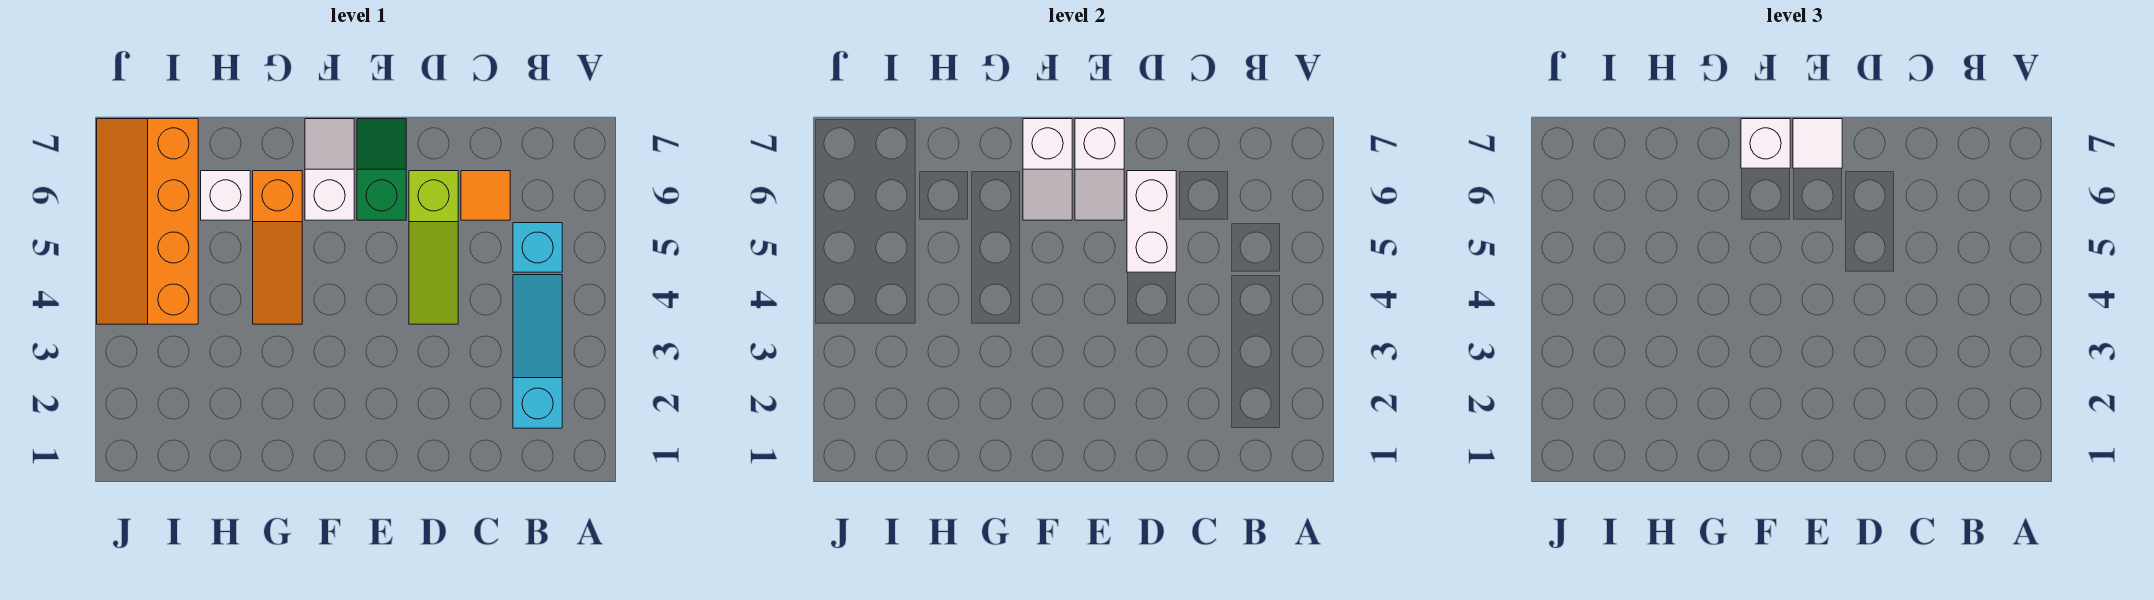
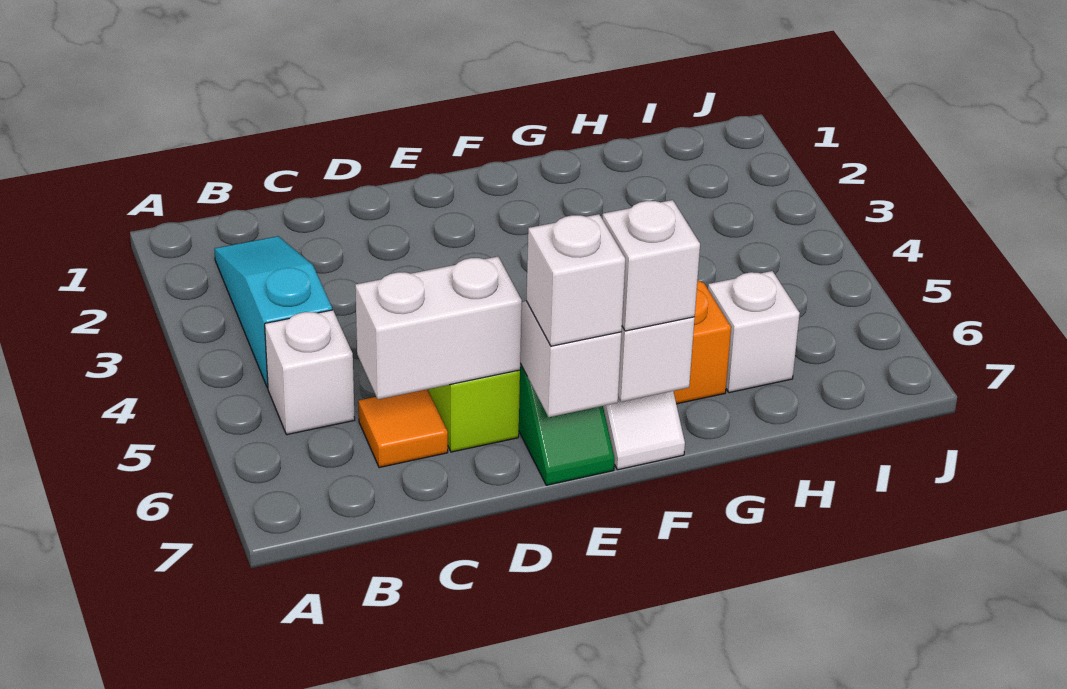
cyan 1x3 slope [513,275,562,428] -> cyan 1x3 slope turned to [214,236,332,388]
cyan 1x1 brick [513,223,562,272] -> white 1x1 brick [265,310,355,435]
white 1x2 brick [1127,171,1176,272] -> white 1x2 brick turned to [355,257,522,399]
white 1x1 tile [1793,119,1842,168] -> white 1x1 brick [526,214,625,346]
orange 2x4 slope [97,119,198,324] -> none

